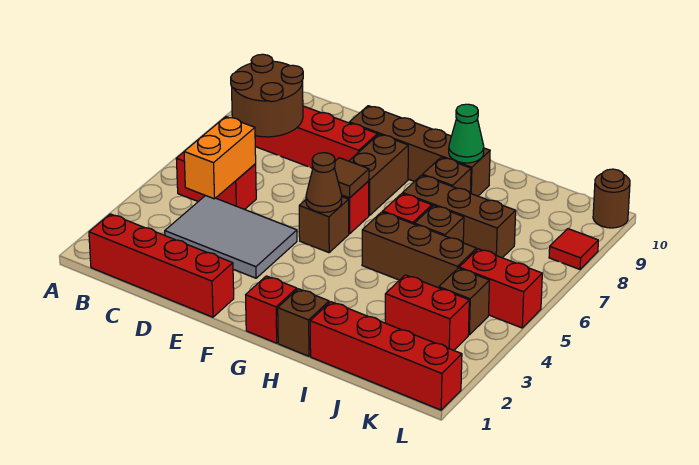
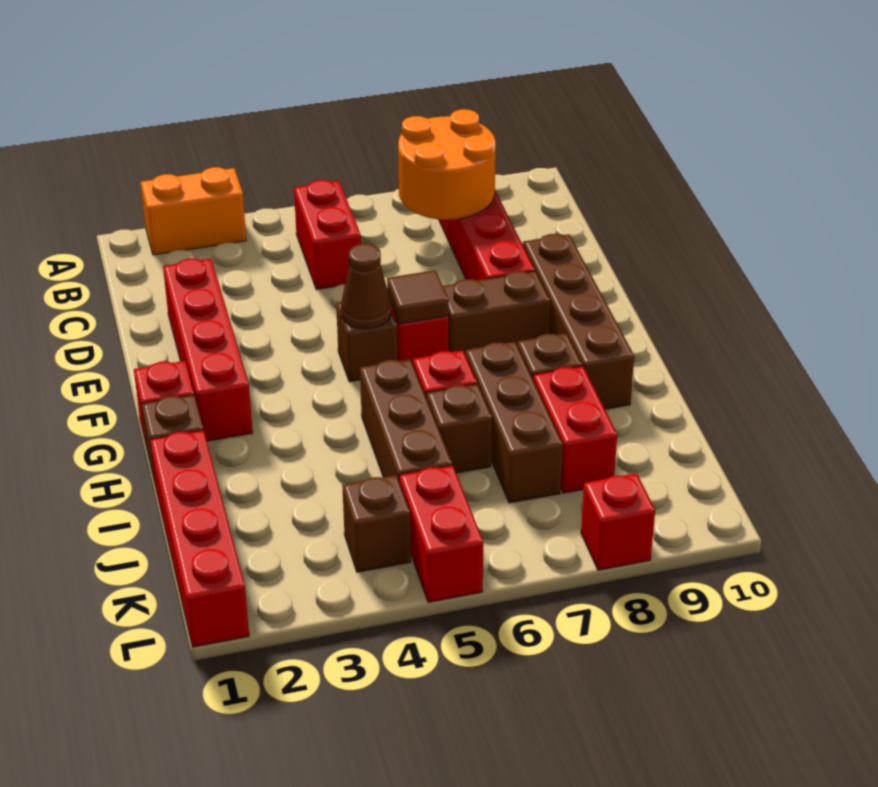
red 1x4 brick [89,214,234,317] -> red 1x4 brick moved to [163,259,253,441]
brown 2x2 round brick [231,54,303,137] -> orange 2x2 round brick [398,109,496,220]
grey 2x3 tile [165,195,297,278] -> none
orange 1x2 brick [184,117,256,199] -> orange 1x2 brick moved to [141,167,246,255]
green 1x1 cone [449,104,484,163] -> none
red 1x2 brick [385,275,469,350] -> red 1x2 brick moved to [533,366,617,493]
red 1x1 tile [549,229,598,269] -> red 1x1 brick [581,473,655,570]
brown 1x1 round brick [593,169,630,228] -> none

